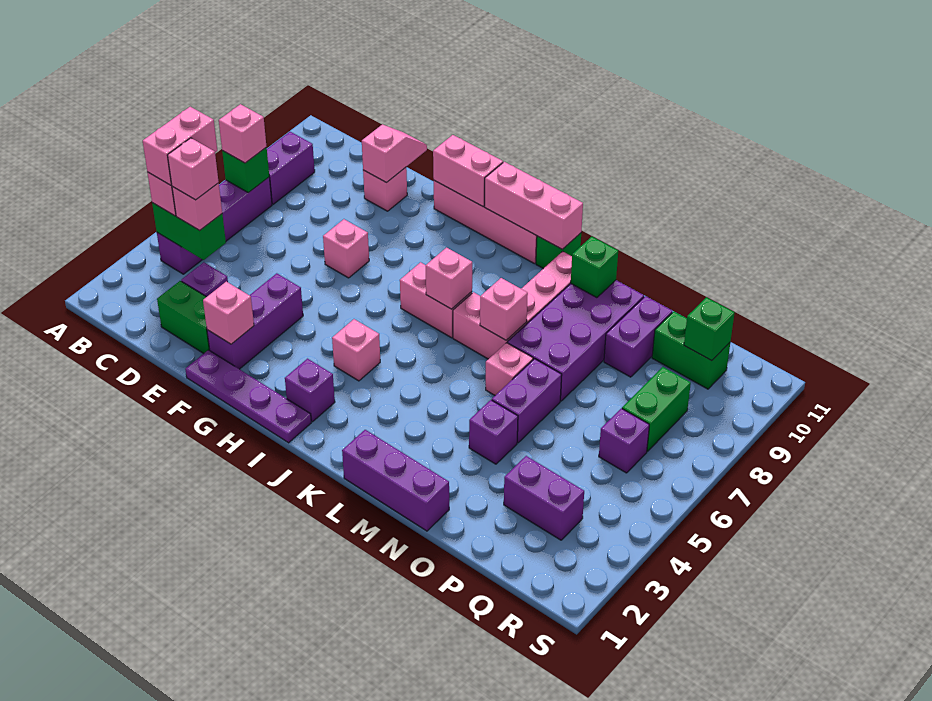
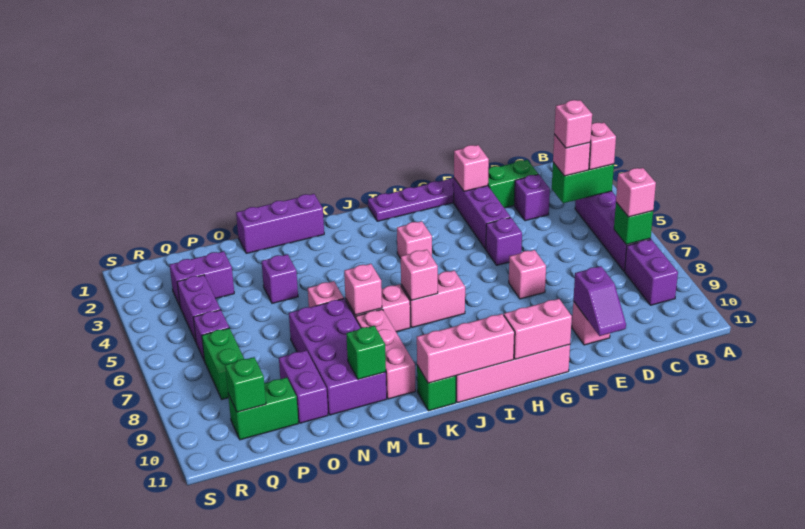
pink 1x2 brick [143,107,217,185] -> none
pink 1x2 slope [362,124,427,183] -> purple 1x2 slope [573,266,626,336]
purple 1x1 brick [285,359,335,422] -> purple 1x1 brick moved to [486,218,522,265]
purple 1x2 brick [492,359,562,443] -> purple 1x2 brick moved to [177,275,221,342]

